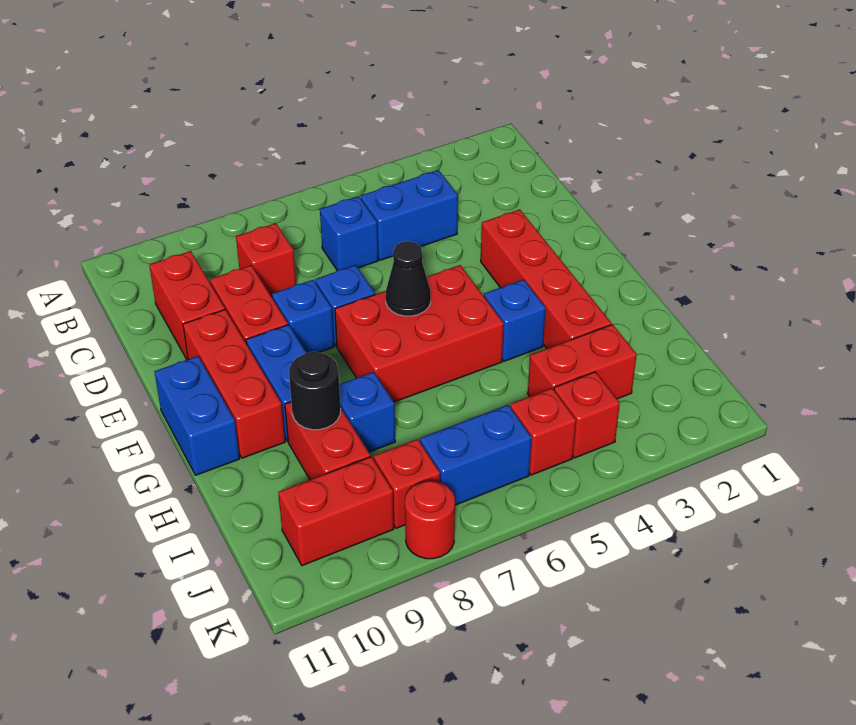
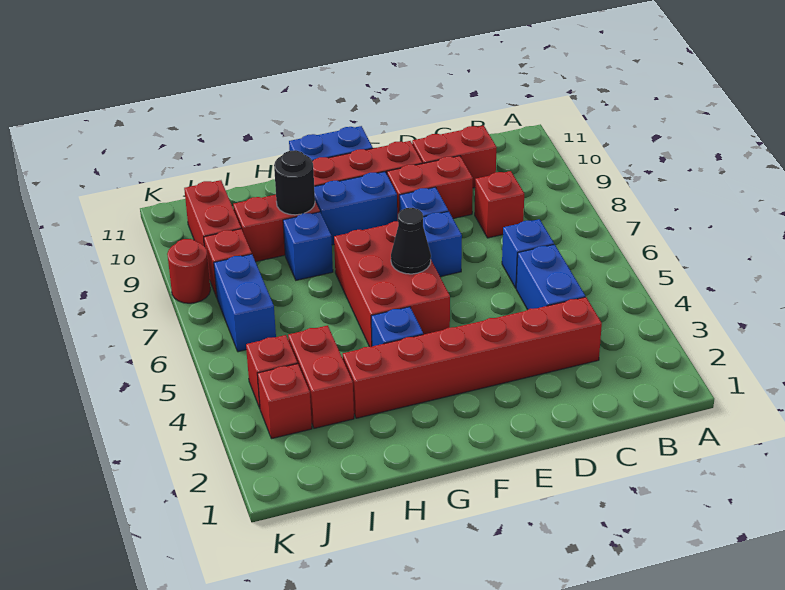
red 1x4 brick [481,209,612,348] -> red 1x6 brick [343,297,602,418]
red 1x1 brick [510,388,576,475] -> red 1x1 brick moved to [257,364,312,439]

